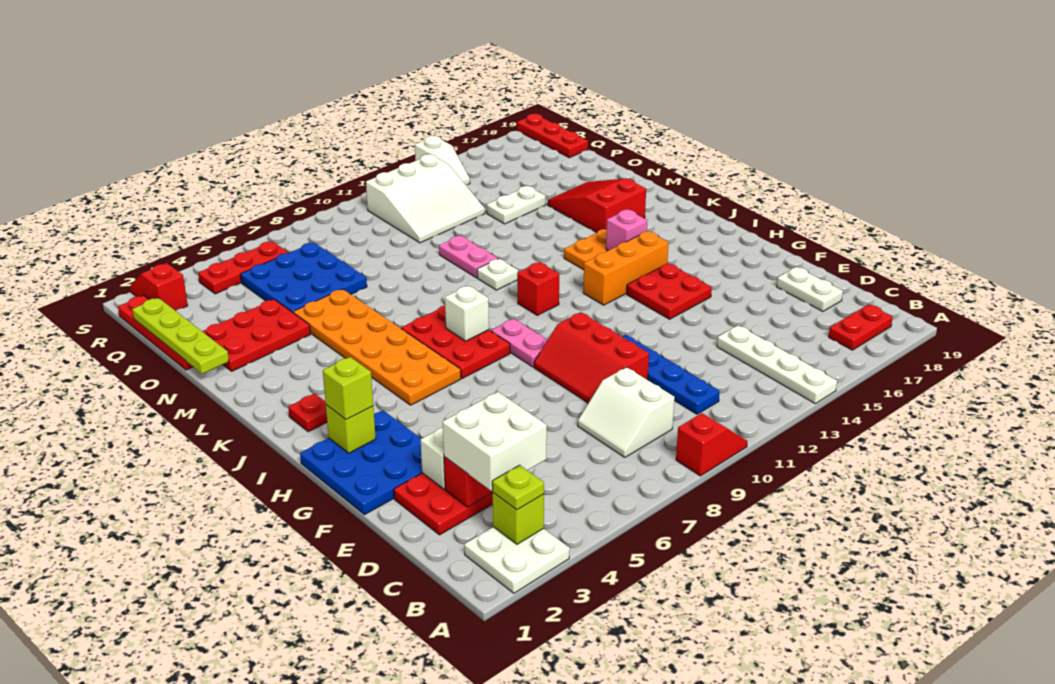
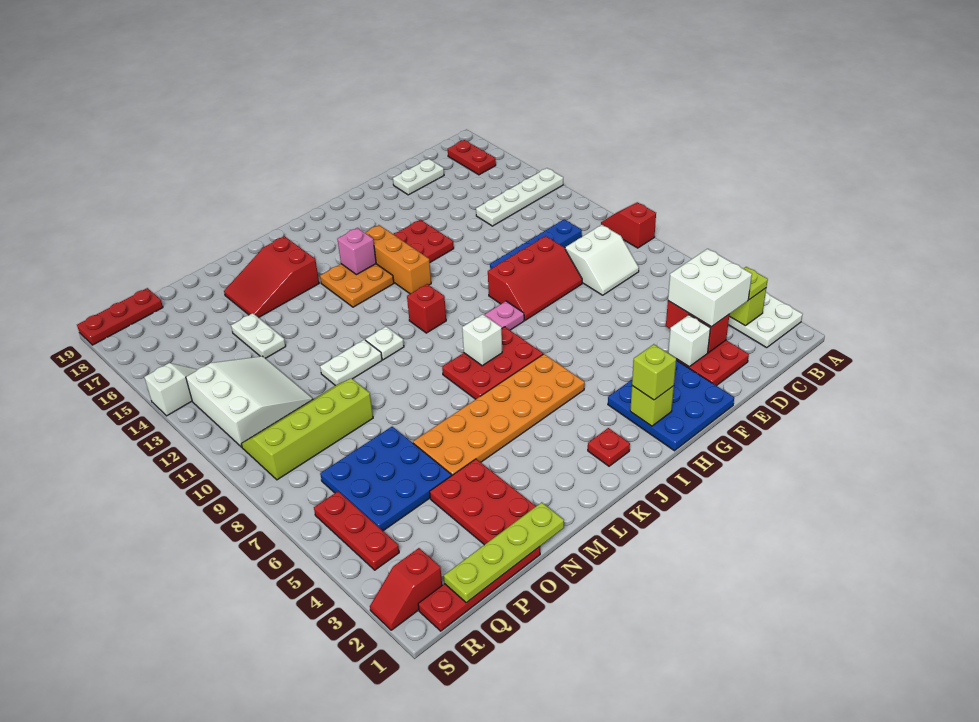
pink 1x2 plate [439,236,498,278] -> white 1x2 plate [320,340,382,386]
none -> lime 2x4 slope [241,378,373,480]

